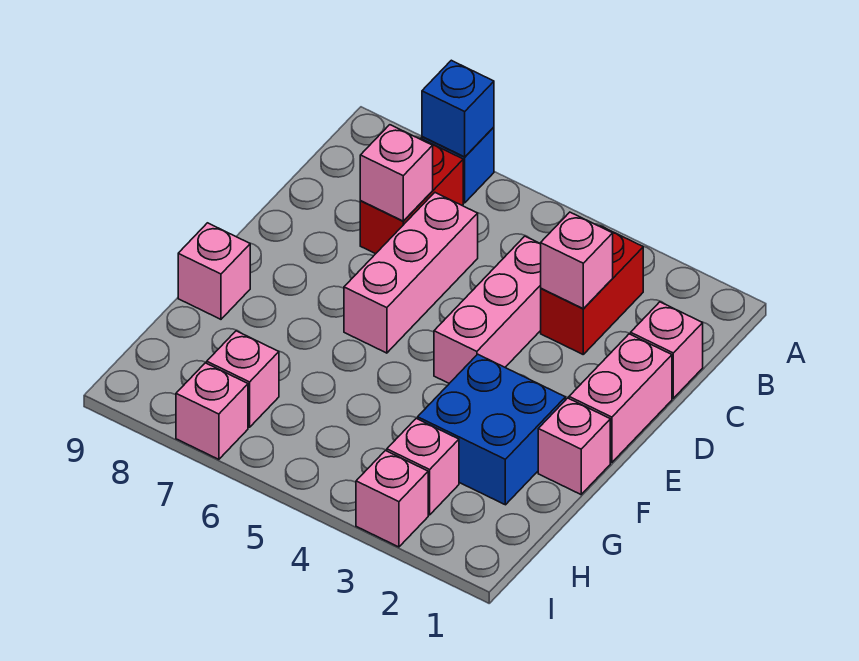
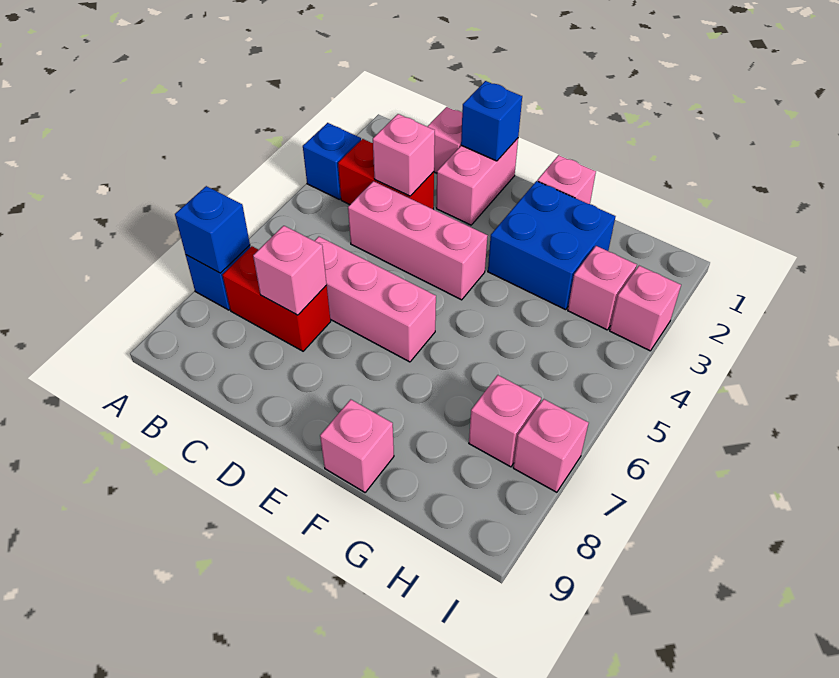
none -> blue 1x1 brick [303,123,361,200]
pink 1x2 brick [569,334,672,462] -> pink 1x2 brick turned to [436,138,518,225]
none -> blue 1x1 brick [461,81,522,161]

